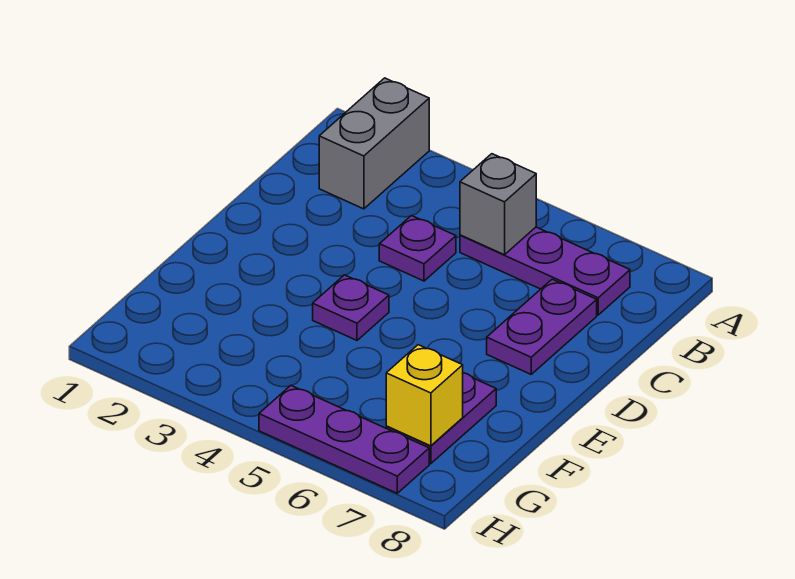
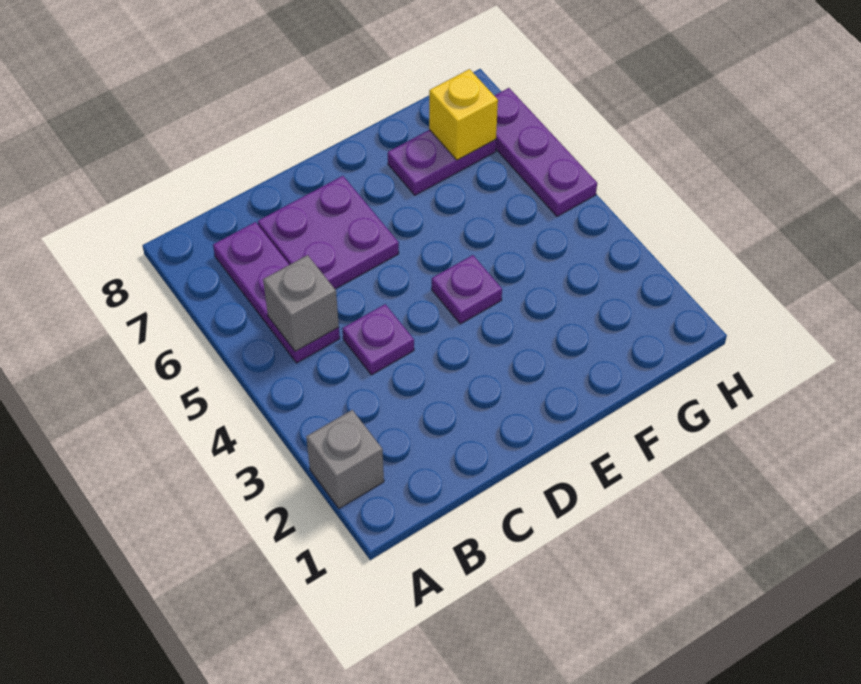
grey 1x2 brick [319,78,429,209] -> grey 1x1 brick [306,410,384,508]
purple 1x2 plate [487,279,597,374] -> purple 2x2 plate [258,176,399,289]

